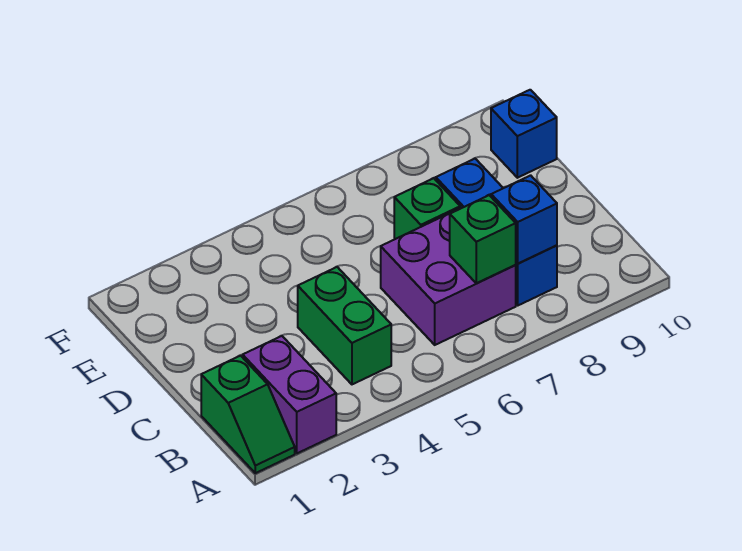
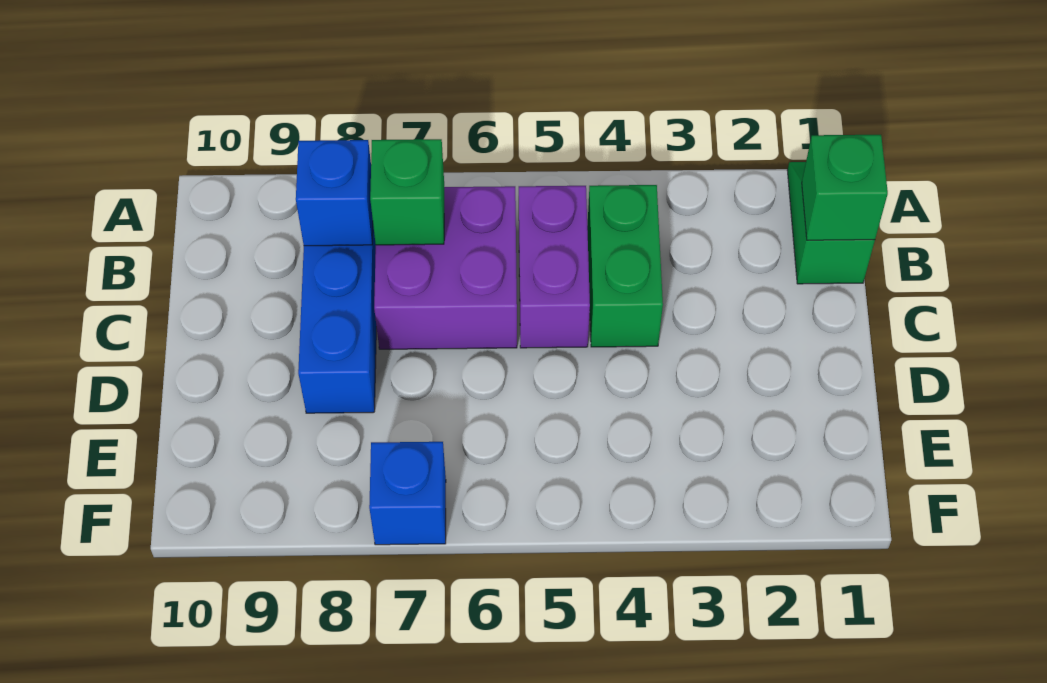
purple 1x2 brick [243,336,336,453] -> purple 1x2 brick moved to [519,186,590,348]
green 1x1 brick [394,178,460,239] -> green 1x1 brick moved to [802,135,888,240]
blue 1x1 brick [491,90,557,178] -> blue 1x1 brick moved to [369,442,446,545]

